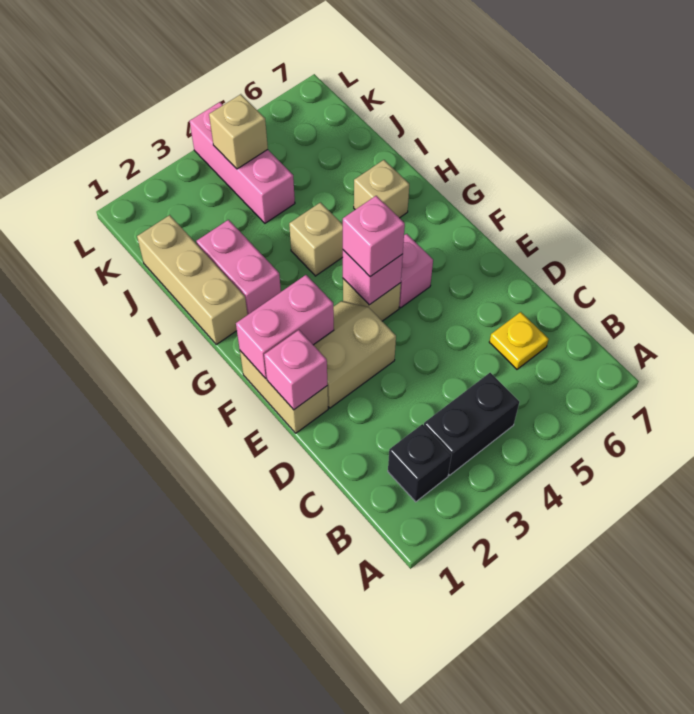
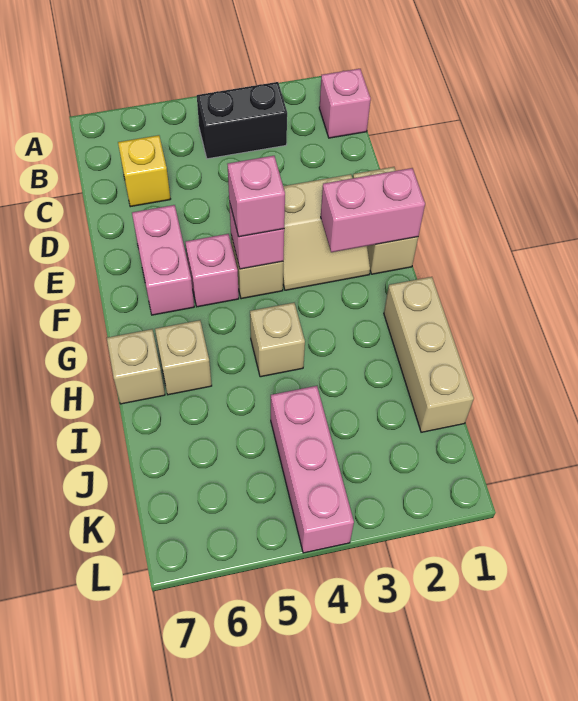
black 1x1 brick [388,424,452,502] -> none
yellow 1x1 plate [489,312,549,369] -> yellow 1x1 brick [118,135,170,207]
pink 1x1 brick [264,330,327,410] -> pink 1x1 brick moved to [319,69,371,138]
pink 1x2 brick [196,220,281,315] -> pink 1x2 brick moved to [132,205,194,315]
tan 1x1 brick [209,94,268,169] -> tan 1x1 brick moved to [107,329,165,404]

